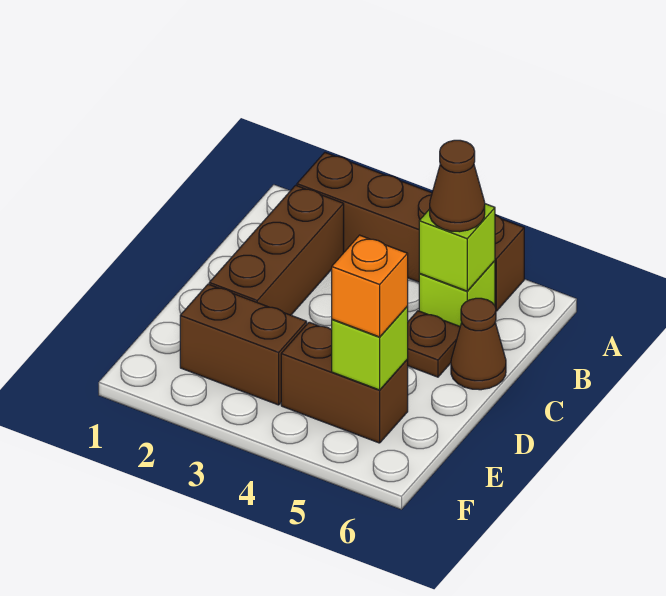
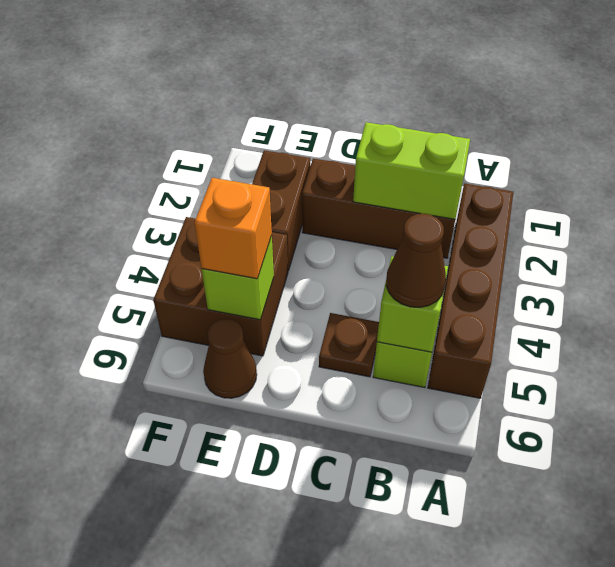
none -> lime 1x2 brick [353,122,470,219]
brown 1x1 cone [451,298,506,390] -> brown 1x1 cone moved to [203,318,257,398]
brown 1x2 brick [281,322,408,443] -> brown 2x2 brick [153,217,288,356]

